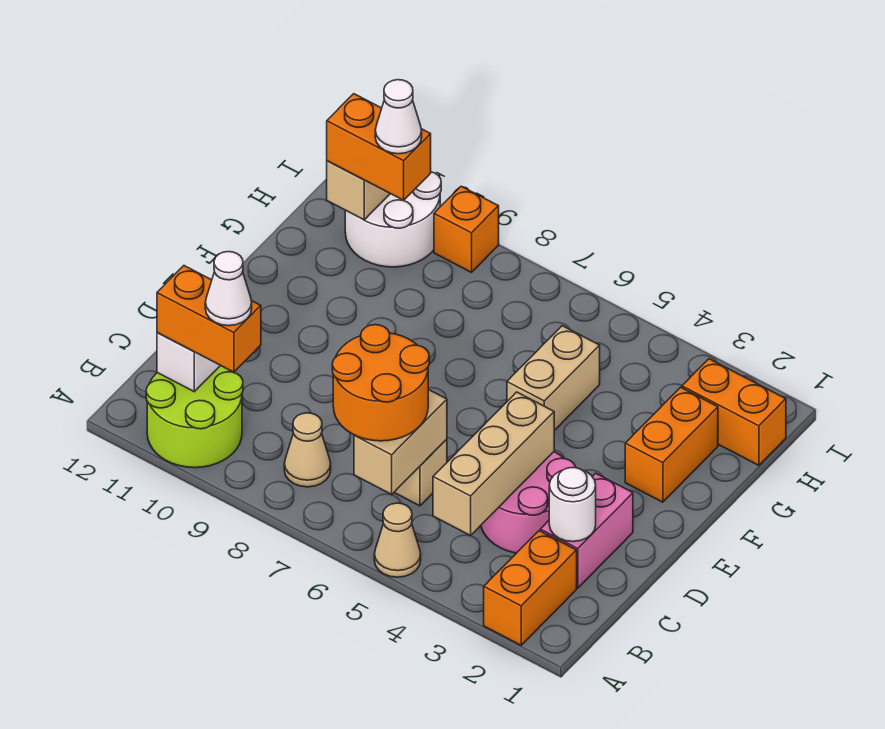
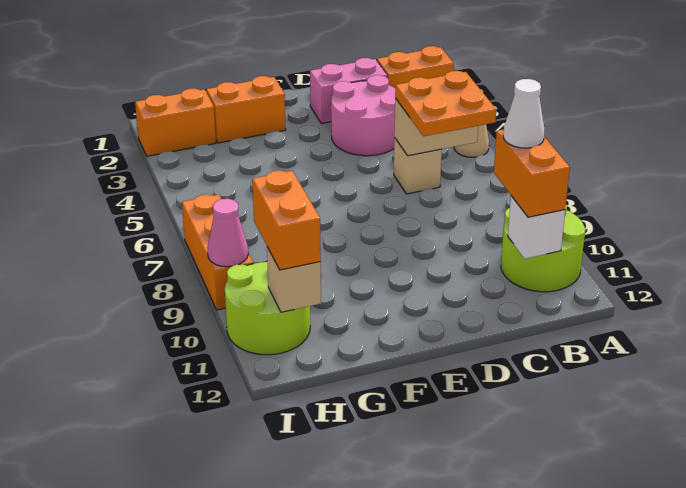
tan 1x3 brick [433,392,554,536] -> none
orange 2x2 round brick [332,325,429,441] -> orange 2x2 plate [395,71,496,136]
tan 1x1 cone [284,413,331,487] -> none
white 1x1 round brick [549,468,596,542] -> none
tan 1x2 brick [507,326,600,431] -> none
orange 1x2 brick [682,359,786,465] -> orange 1x2 brick turned to [135,88,216,156]
white 2x2 round brick [345,172,441,267] -> lime 2x2 round brick [225,262,310,355]
white 1x1 cone [375,80,422,154] -> none
orange 1x1 brick [434,186,499,272] -> orange 1x3 brick [182,195,253,310]
none -> pink 1x1 cone [208,199,248,267]

